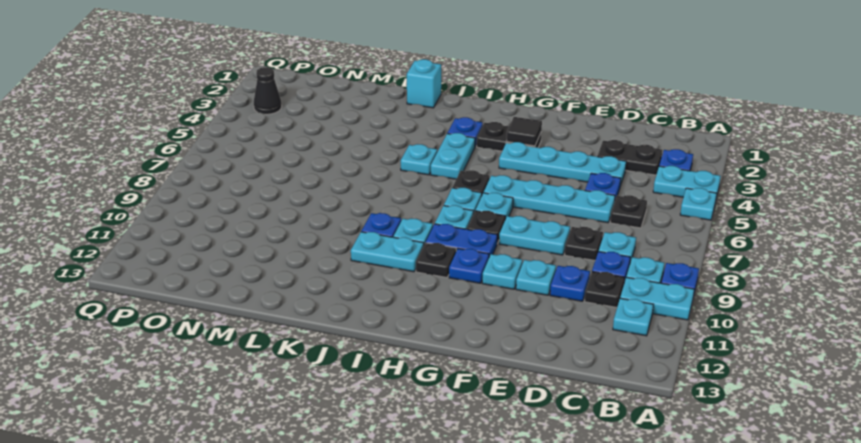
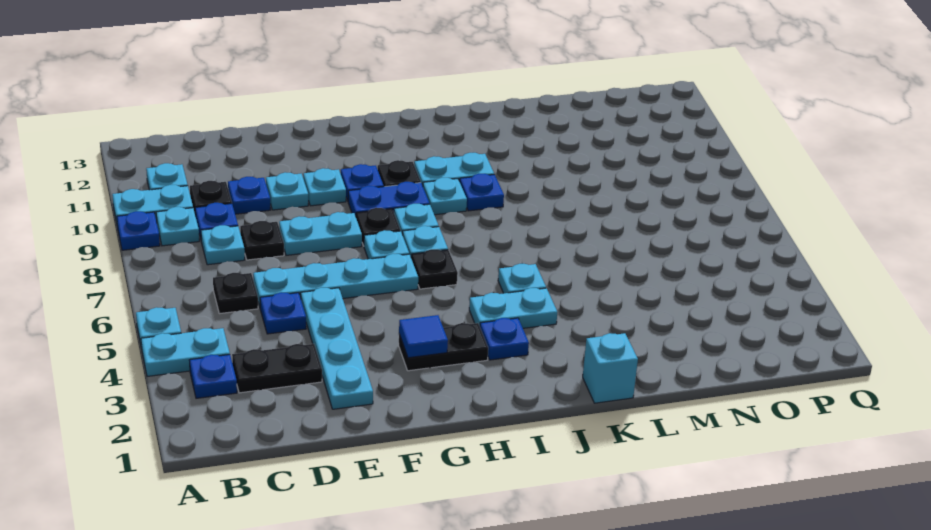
cyan 1x4 plate [499,142,626,186] -> cyan 1x4 plate turned to [301,288,373,409]
black 1x1 tile [507,117,542,146] -> blue 1x1 tile [399,315,448,358]
cyan 1x2 plate [431,133,475,179] -> cyan 1x2 plate turned to [469,288,557,328]
black 1x1 cone [254,67,282,114] -> none

